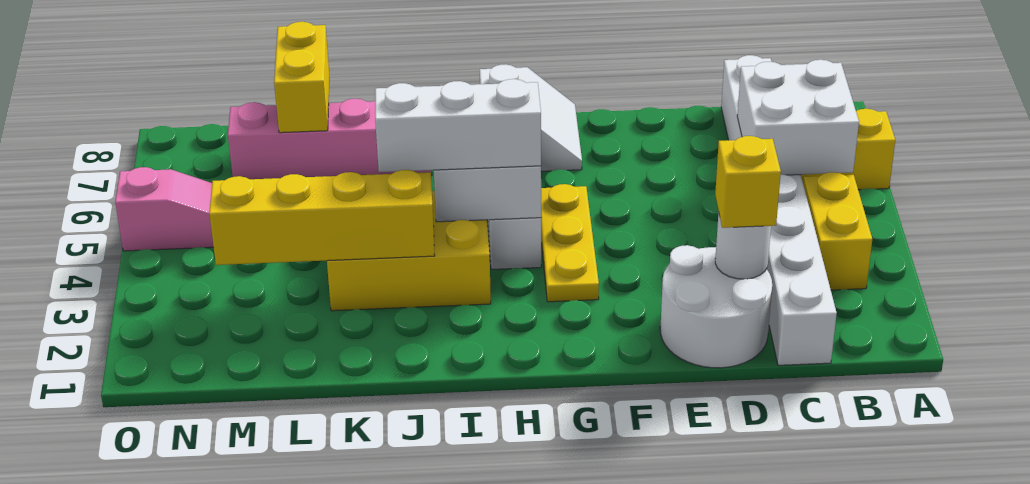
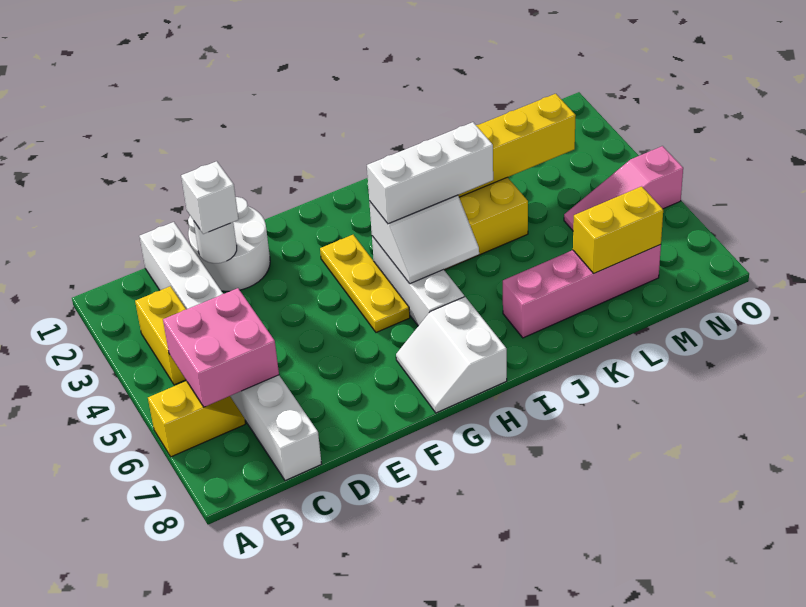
white 2x2 brick [737,60,859,175] -> pink 2x2 brick [163,288,279,407]
yellow 1x1 brick [715,136,781,228] -> white 1x1 brick [181,161,239,234]
yellow 1x2 brick [274,22,329,133] -> yellow 1x2 brick turned to [573,186,663,273]

